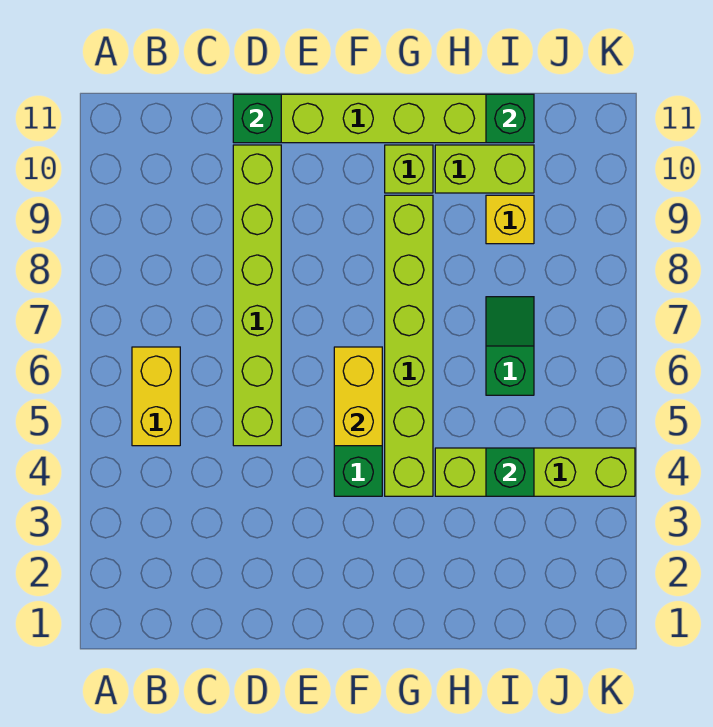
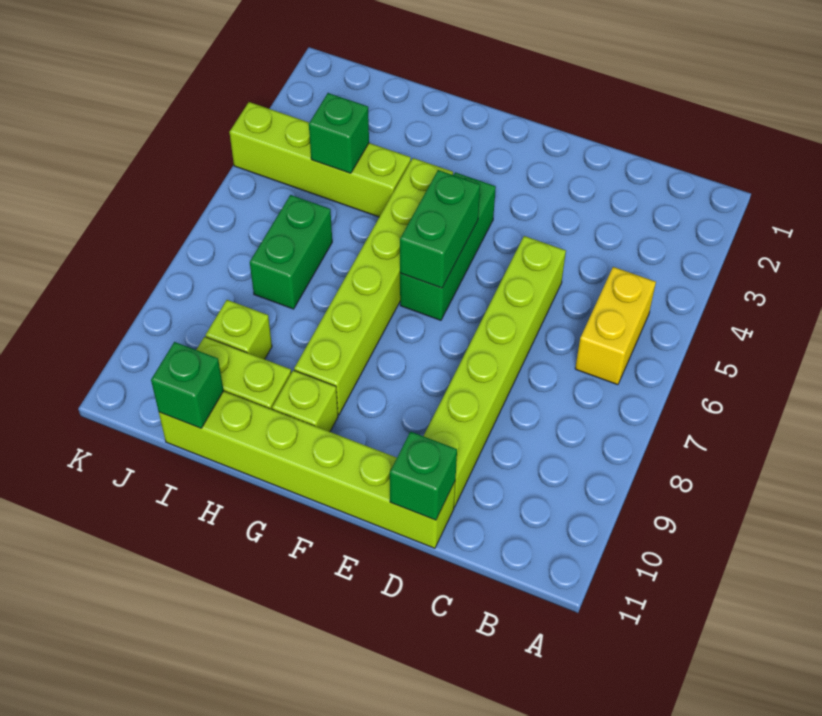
yellow 1x2 brick [334,347,382,446] -> green 1x2 brick [400,170,480,288]
green 1x2 slope [486,297,534,395] -> green 1x2 brick [250,195,332,309]
yellow 1x1 brick [486,195,534,244] -> lime 1x1 brick [206,300,272,359]

